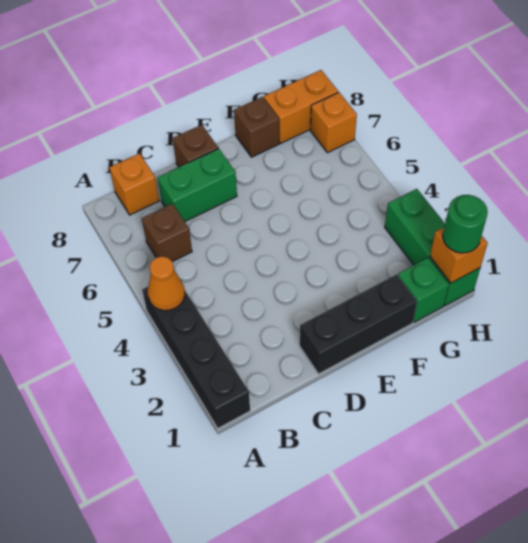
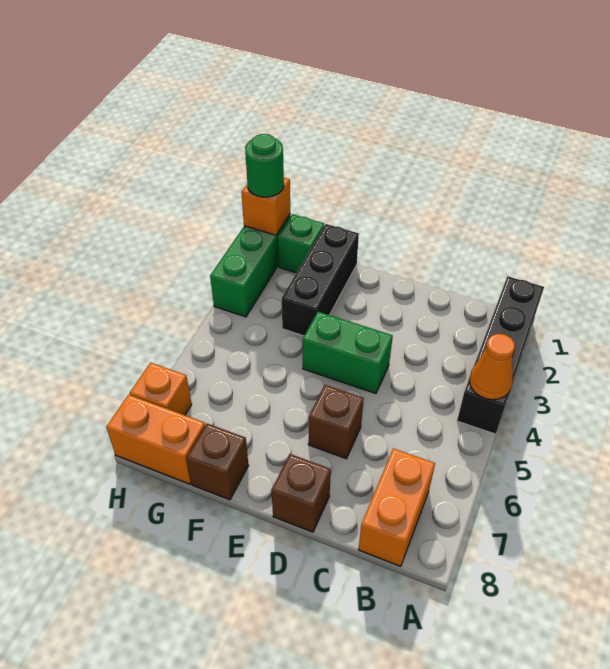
brown 1x1 brick [142,204,192,262] -> brown 1x1 brick moved to [308,385,364,459]
orange 1x1 brick [109,153,159,215] -> orange 1x2 brick [359,448,435,566]
green 1x2 brick [158,148,237,221] -> green 1x2 brick moved to [303,312,393,394]
black 1x3 brick [300,274,417,374] -> black 1x3 brick turned to [281,224,359,336]

